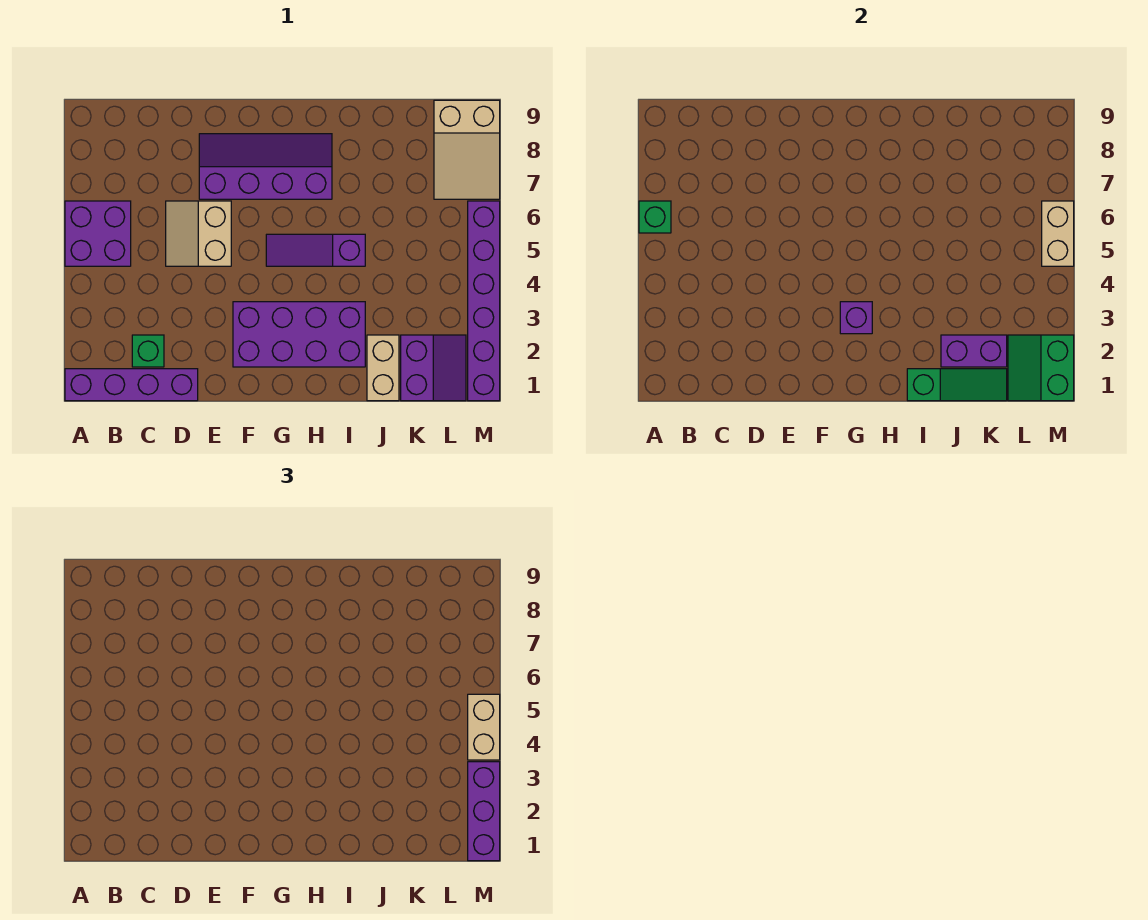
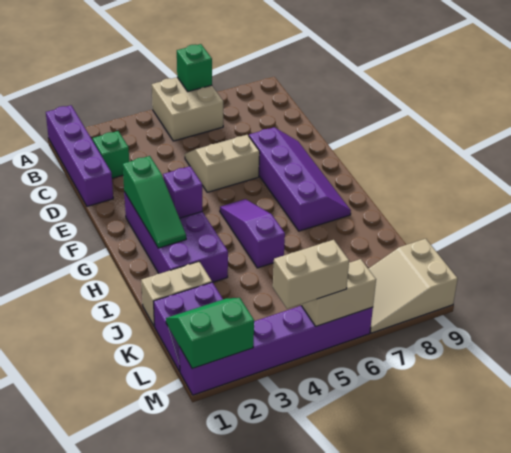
purple 2x2 brick [65,201,131,266] -> tan 2x2 brick [152,77,223,141]
green 1x3 slope [907,369,1007,401] -> green 1x3 slope moved to [123,156,186,248]
purple 1x2 brick [941,335,1007,367] -> none
purple 1x3 brick [468,762,500,861] -> none

